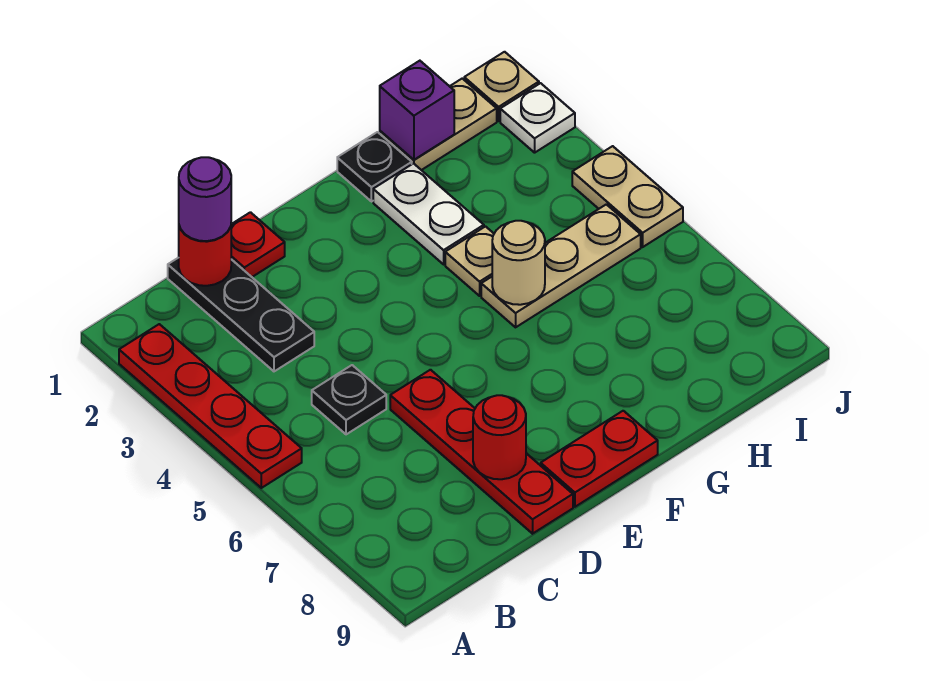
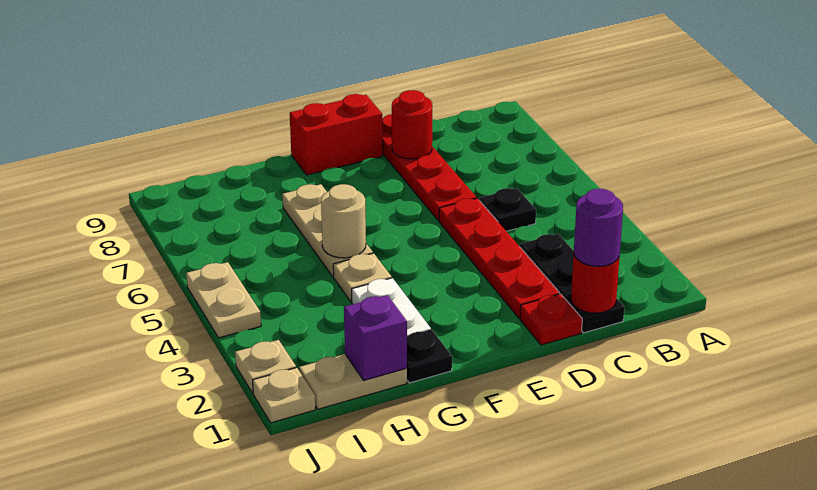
red 1x4 plate [119,324,302,488] -> red 1x4 plate moved to [439,198,560,318]
red 1x2 plate [541,411,658,507] -> red 1x2 brick [290,94,383,175]
tan 1x3 plate [481,204,641,327] -> tan 1x3 plate turned to [282,184,373,277]
white 1x1 plate [500,83,575,153] -> tan 1x1 plate [235,340,296,393]

